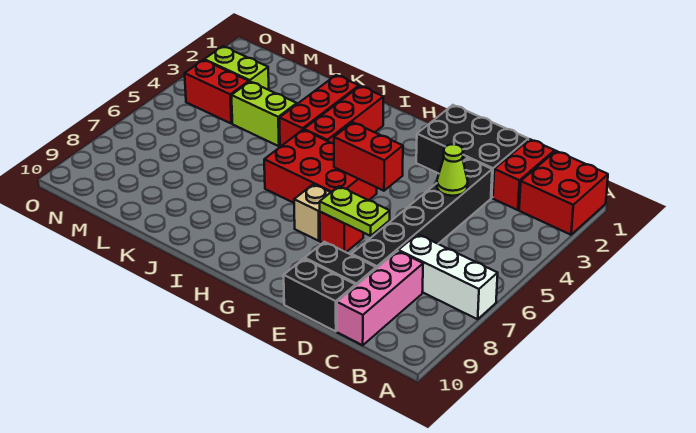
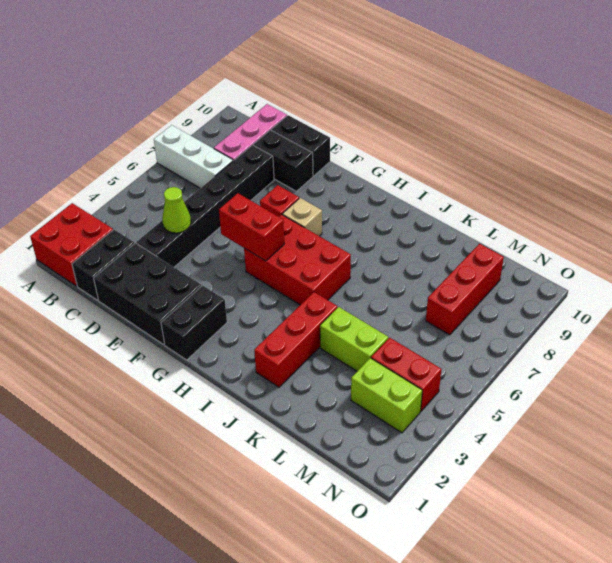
red 1x2 brick [493,139,555,210] -> black 1x2 brick [72,230,135,300]
lime 1x2 plate [320,186,390,236] -> none
none -> black 1x2 brick [161,285,227,360]
red 1x3 brick [304,86,383,143] -> red 1x3 brick moved to [426,244,504,335]

